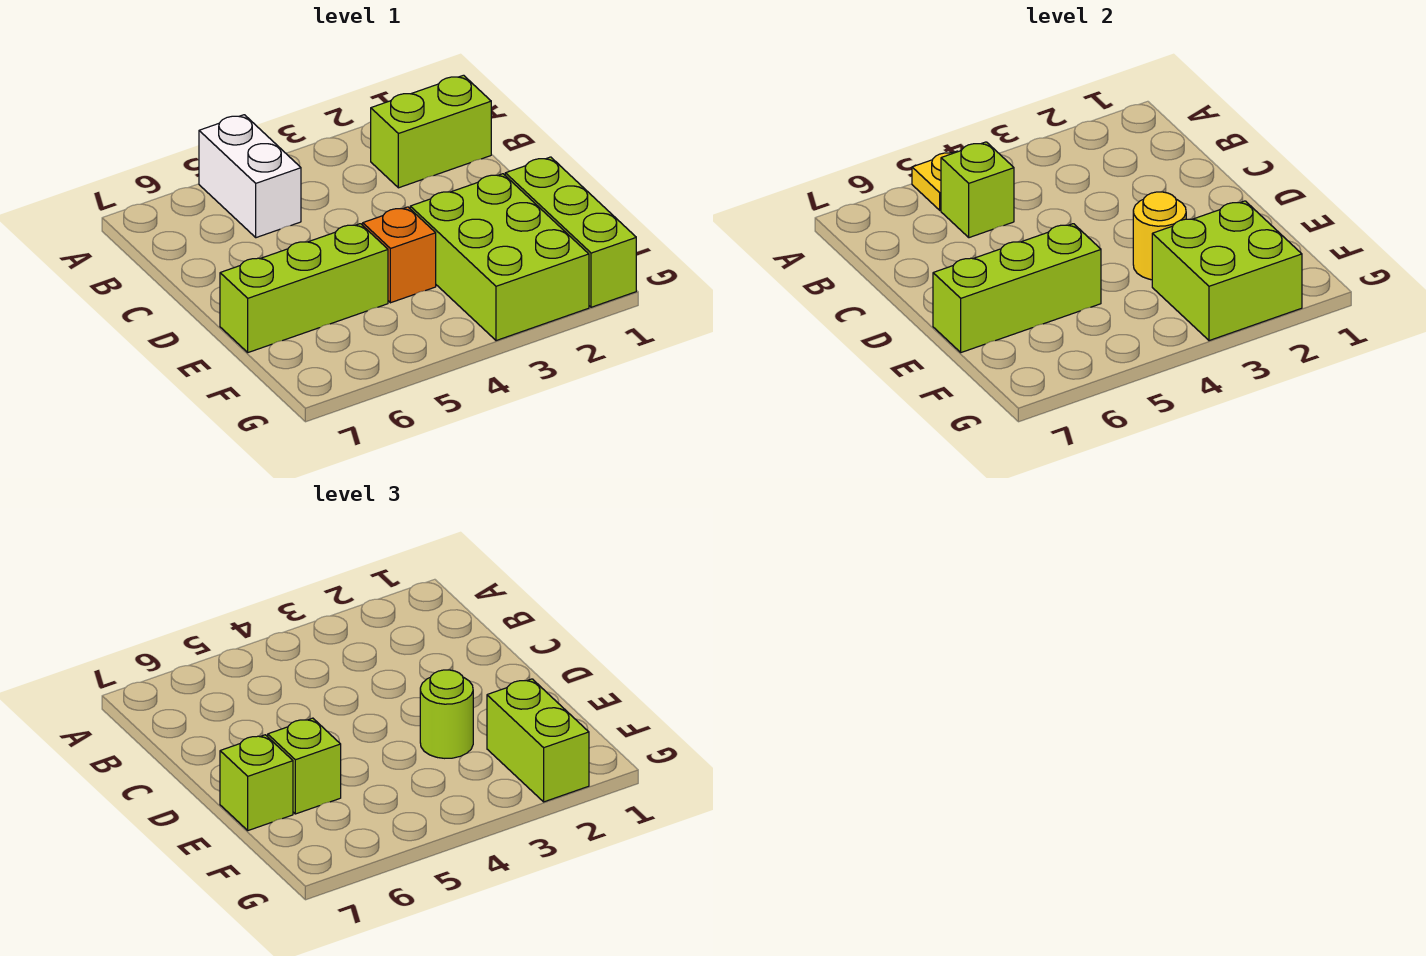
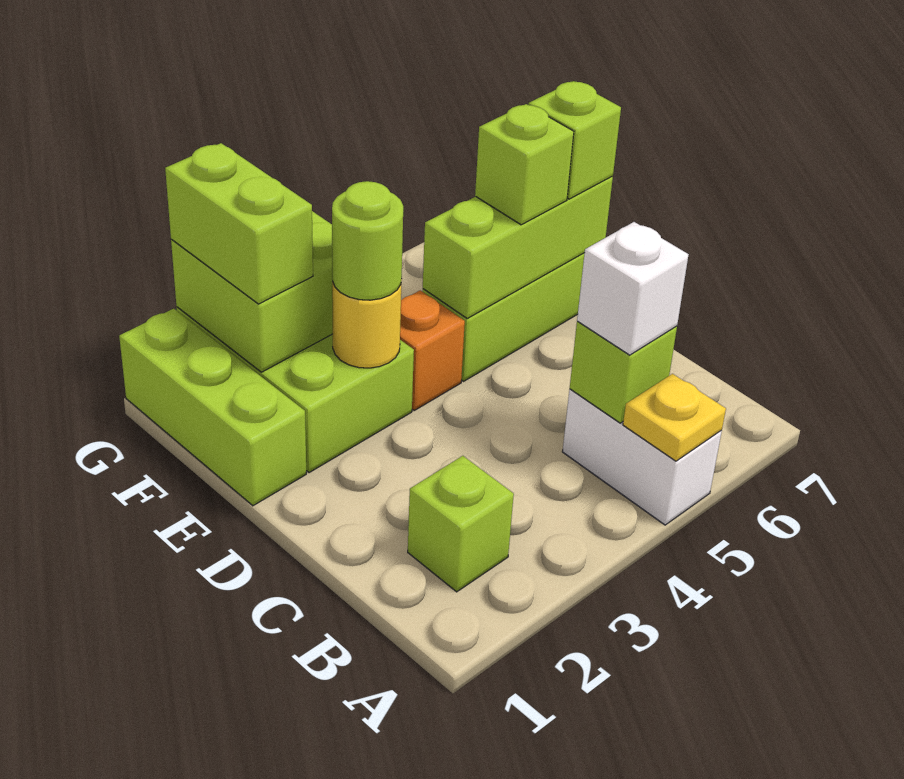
lime 1x2 brick [371,75,491,188] -> lime 1x1 brick [408,456,514,592]
none -> white 1x1 brick [577,222,689,355]

